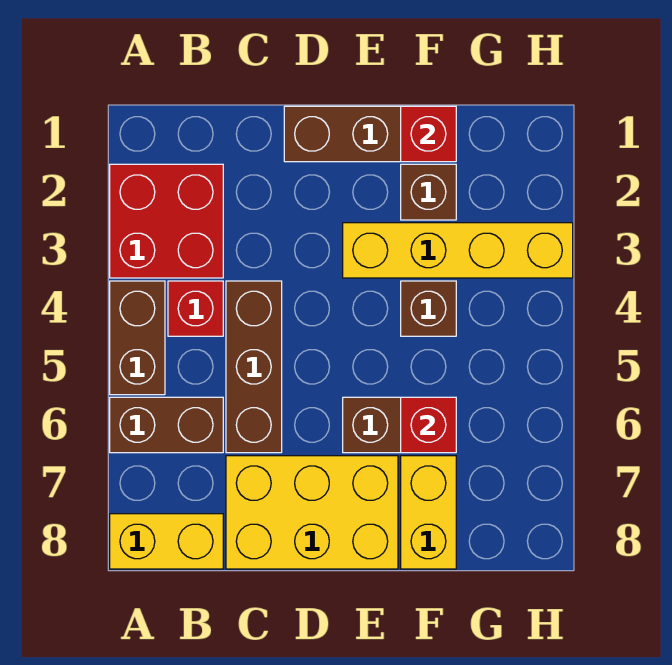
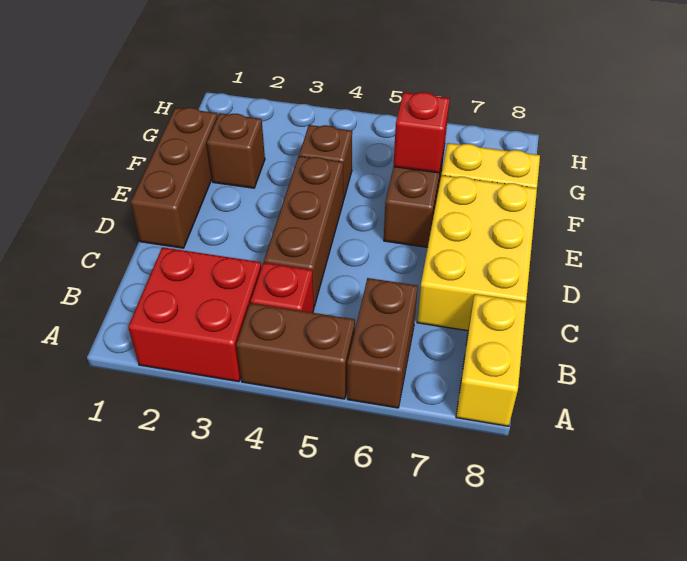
brown 1x3 brick [226,281,282,453] -> brown 1x3 brick turned to [264,156,343,307]
yellow 1x4 brick [343,223,573,278] -> none
red 1x1 brick [401,106,456,162] -> none

